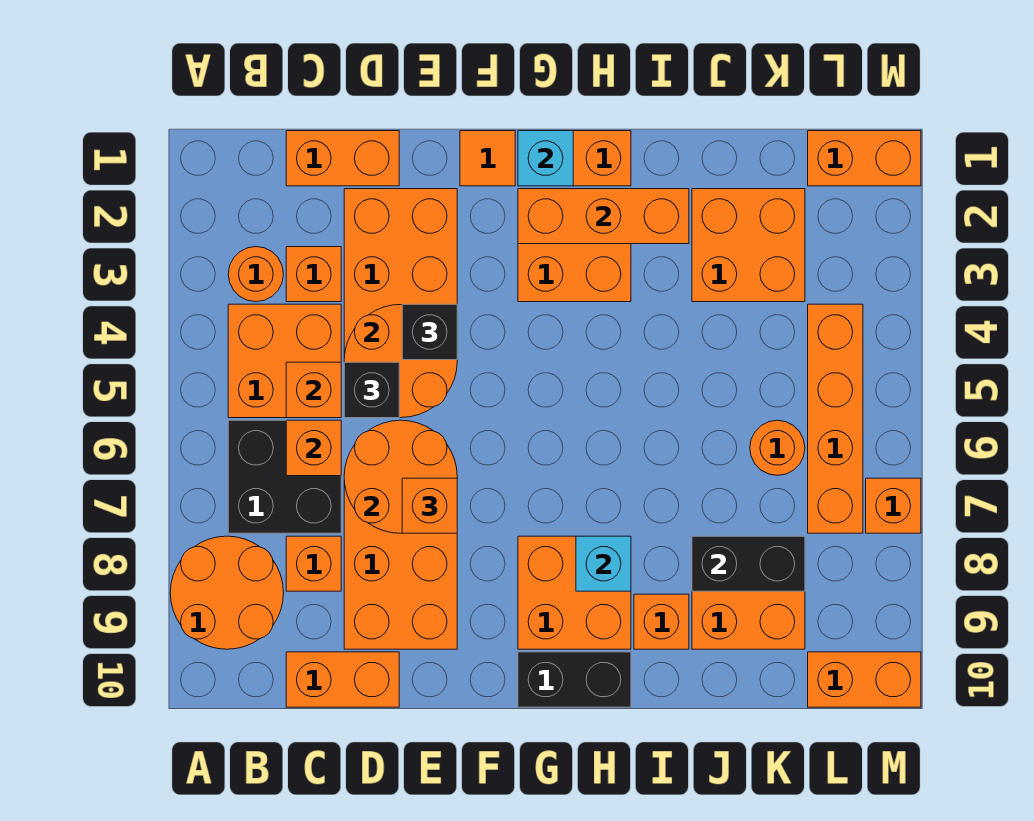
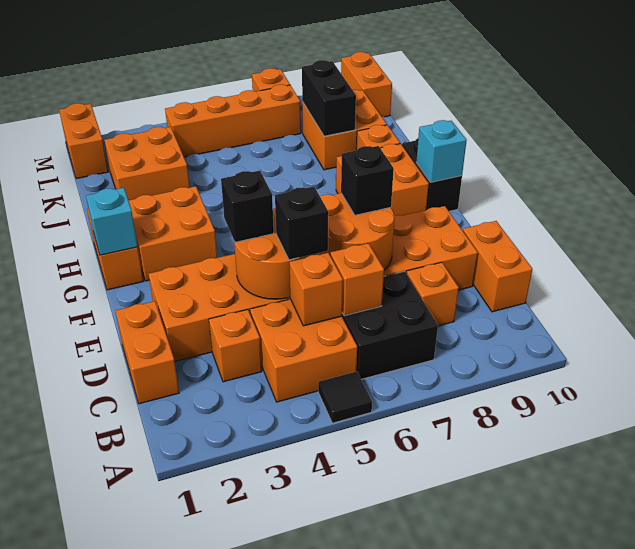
none -> black 1x1 tile [318,371,372,423]
orange 2x2 round brick [170,536,284,649] -> none
orange 1x1 round brick [228,247,283,302] -> none
orange 1x1 brick [402,478,457,533] -> black 1x1 brick [341,146,394,215]
orange 1x1 tile [460,131,515,186] -> none
orange 1x3 brick [518,189,689,244] -> none
cyan 1x1 brick [576,536,631,591] -> cyan 1x1 brick moved to [416,120,467,182]
orange 1x1 round brick [750,420,805,475] -> none

